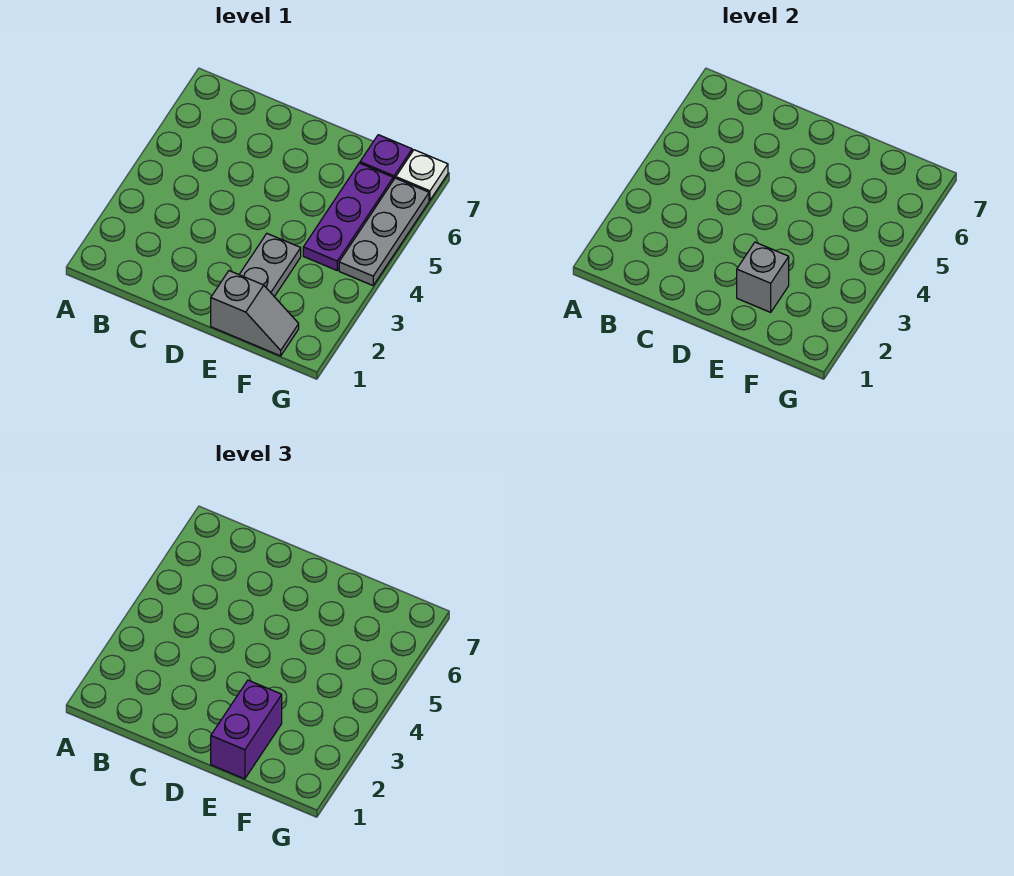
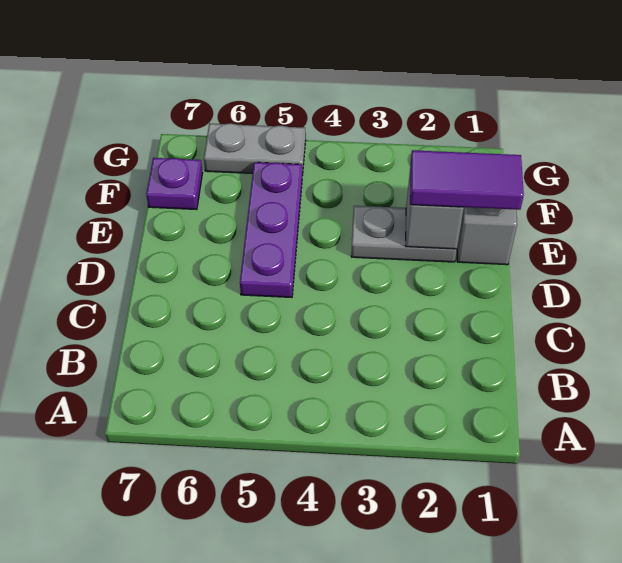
purple 1x2 brick [211,680,282,779] -> purple 1x2 tile [410,150,524,210]
purple 1x3 plate [303,163,393,270] -> purple 1x3 plate turned to [240,162,302,297]
grey 1x3 plate [339,178,429,285] -> grey 1x2 plate [204,123,306,175]
white 1x1 plate [396,150,448,200] -> none

